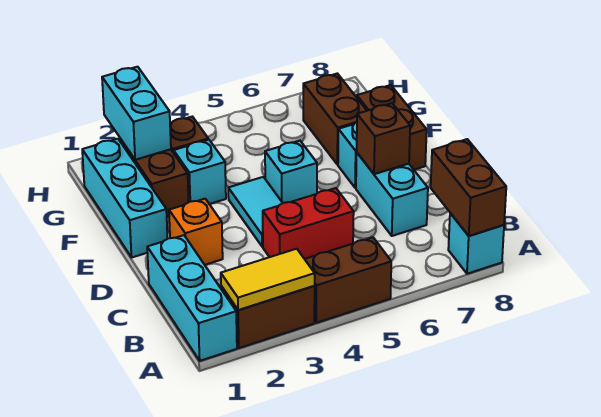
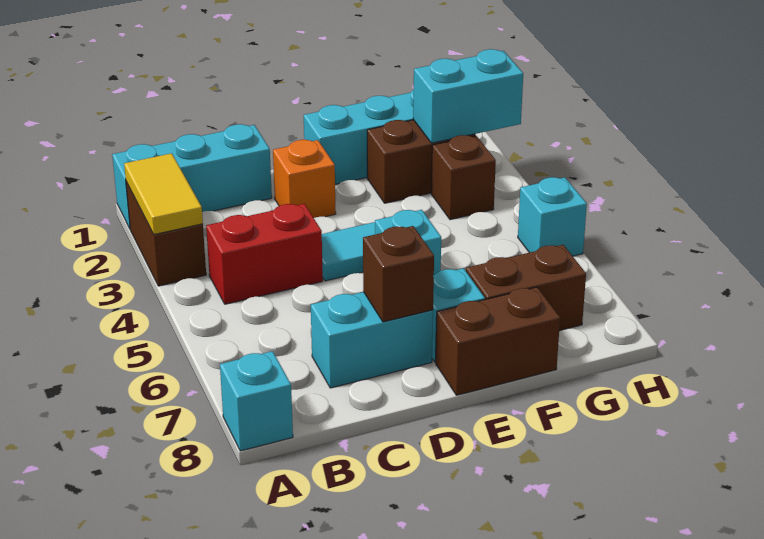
brown 1x2 brick [305,237,391,323] -> none
brown 1x2 brick [431,139,506,236] -> none
red 1x2 brick [263,188,354,259] -> red 1x2 brick turned to [206,204,323,304]
cyan 1x1 brick [174,140,226,204] -> cyan 1x1 brick moved to [518,177,587,256]

